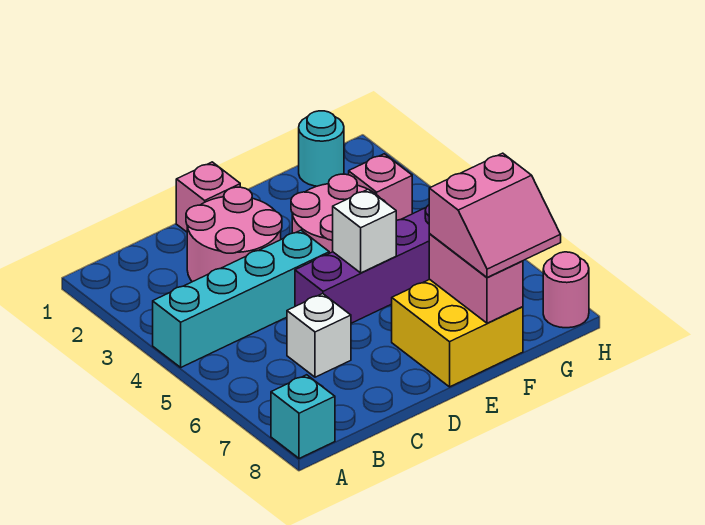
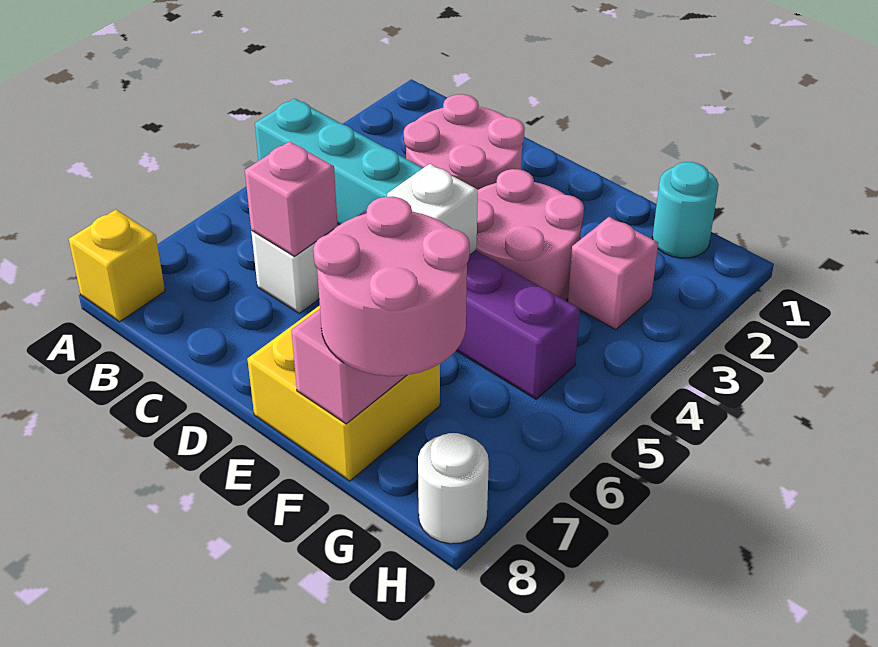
cyan 1x1 brick [271,375,335,458] -> yellow 1x1 brick [69,210,165,322]
pink 1x1 brick [176,162,240,232] -> pink 1x1 brick moved to [245,141,338,256]
pink 2x2 slope [429,153,561,278] -> pink 2x2 round brick [313,197,470,376]
pink 1x1 round brick [543,252,589,328] -> white 1x1 round brick [418,433,489,544]

